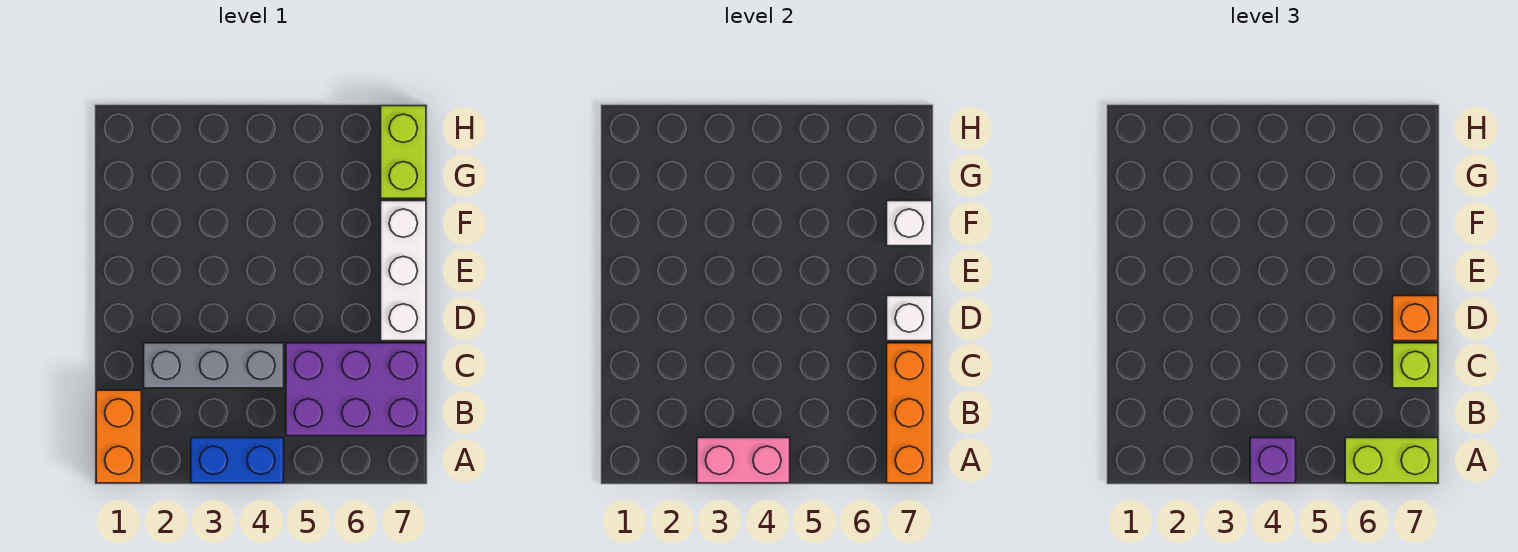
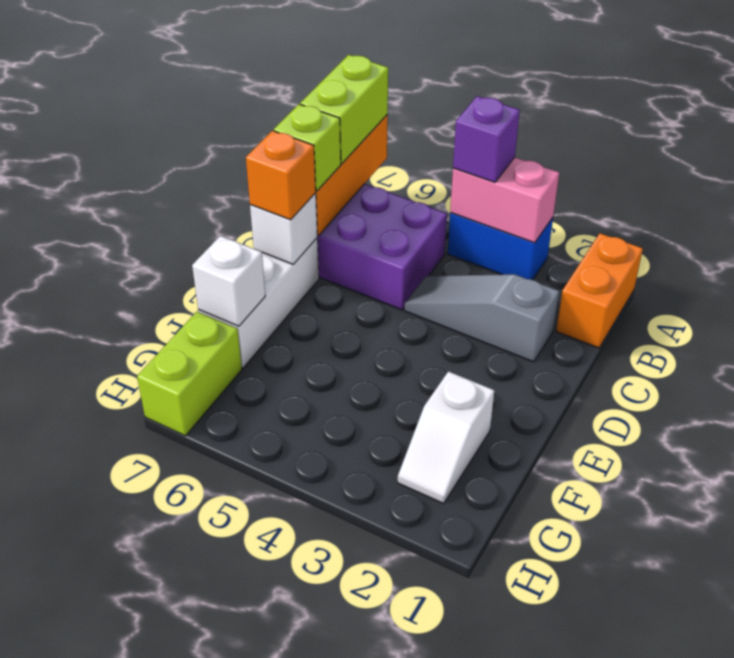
lime 1x2 brick [1345,438,1438,483] -> lime 1x2 brick turned to [300,55,388,164]
grey 1x3 brick [144,343,284,388] -> grey 1x3 slope [404,274,559,362]
none -> white 1x2 slope [398,372,494,504]

